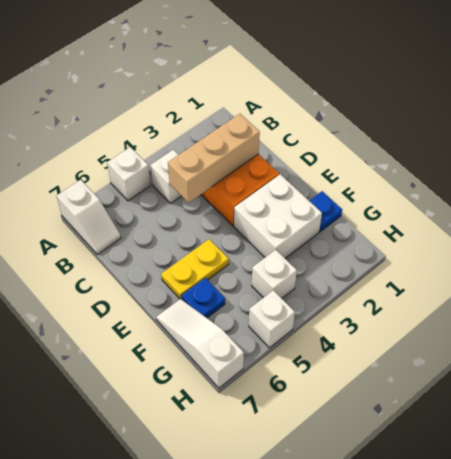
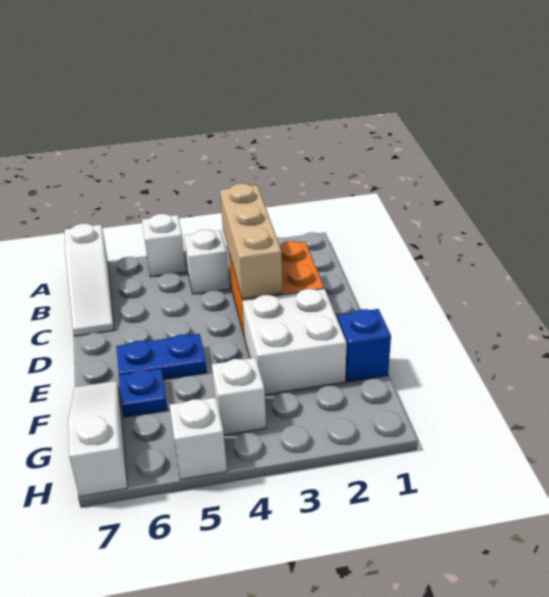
white 1x2 slope [56,180,121,255] -> white 1x3 slope [65,224,114,336]
tan 1x3 brick [168,114,260,203] -> tan 1x3 brick turned to [220,184,283,299]
yellow 1x2 plate [161,239,229,300] -> blue 1x2 plate [116,334,207,379]
blue 1x1 plate [309,191,342,232] -> blue 1x1 brick [338,309,391,382]

